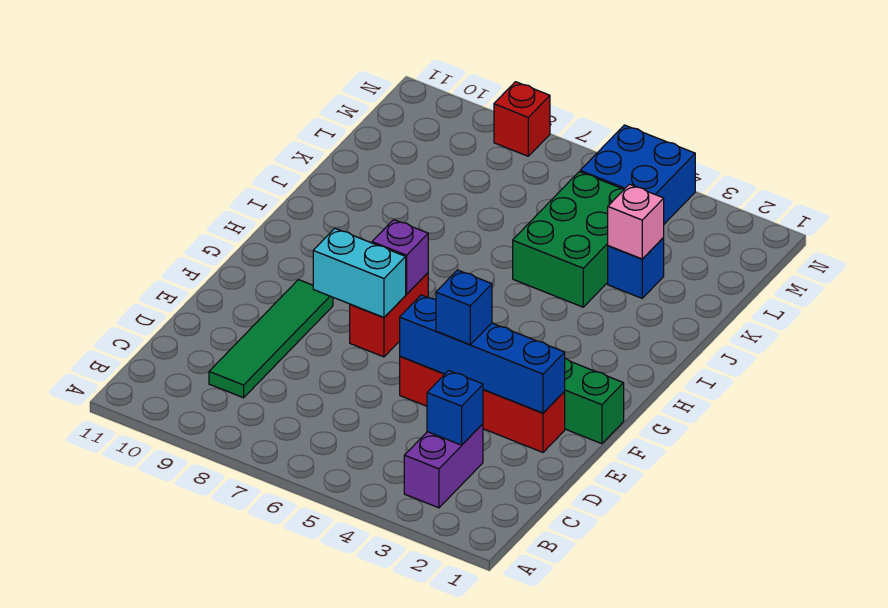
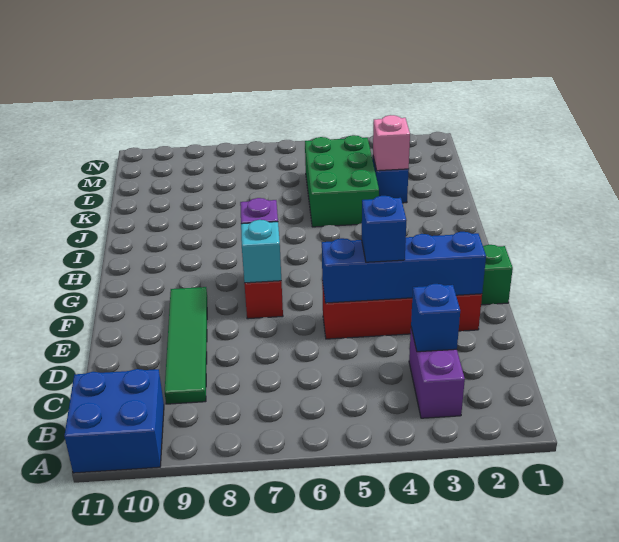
cyan 1x2 brick [313,228,406,318] -> cyan 1x1 brick [241,220,281,283]
blue 2x2 brick [580,125,695,224] -> blue 2x2 brick moved to [64,369,164,473]
red 1x1 brick [494,82,550,156] -> none

